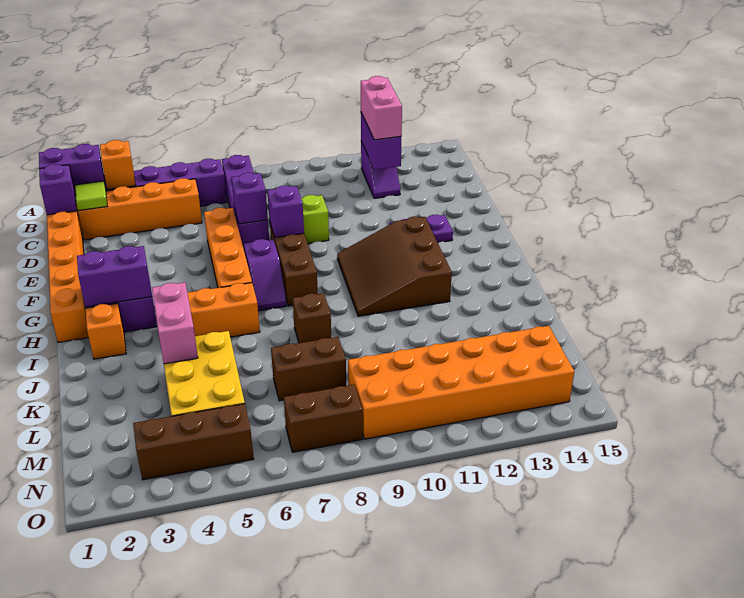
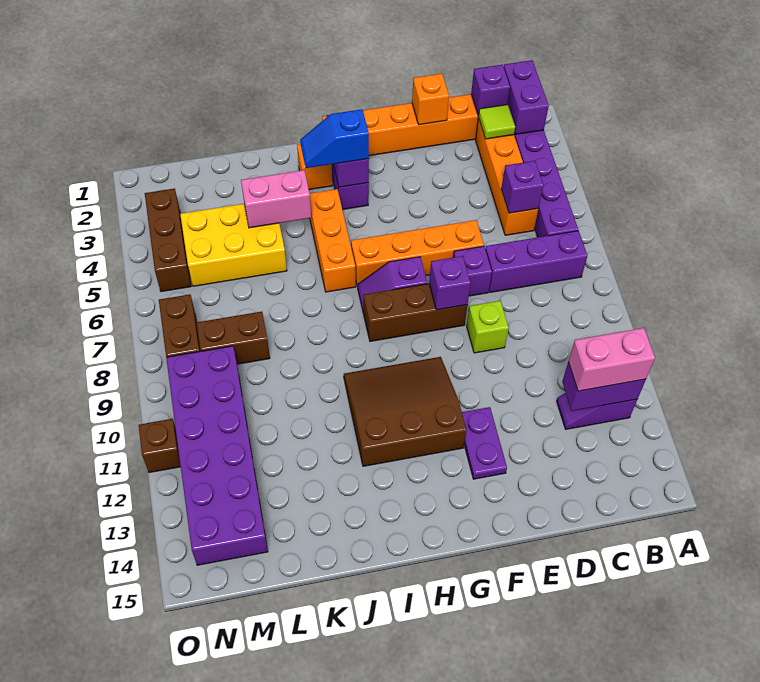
orange 1x1 brick [100,140,136,190] -> orange 1x1 brick moved to [412,74,449,125]
purple 1x1 brick [231,173,268,224] -> purple 1x1 brick moved to [501,161,543,213]
none -> blue 1x2 slope [300,109,369,168]
brown 1x1 brick [293,293,331,343] -> brown 1x1 brick moved to [139,419,181,473]
brown 1x2 brick [271,337,346,401] -> brown 1x2 brick turned to [196,312,270,364]
orange 2x6 brick [348,326,574,439] -> purple 2x6 brick [166,346,268,565]

